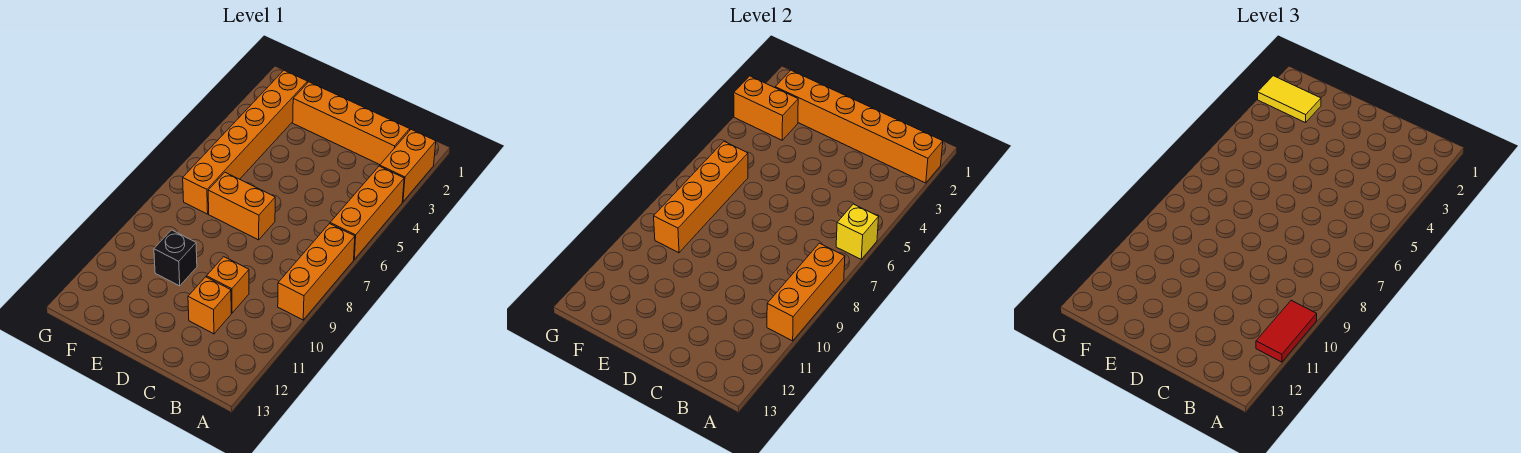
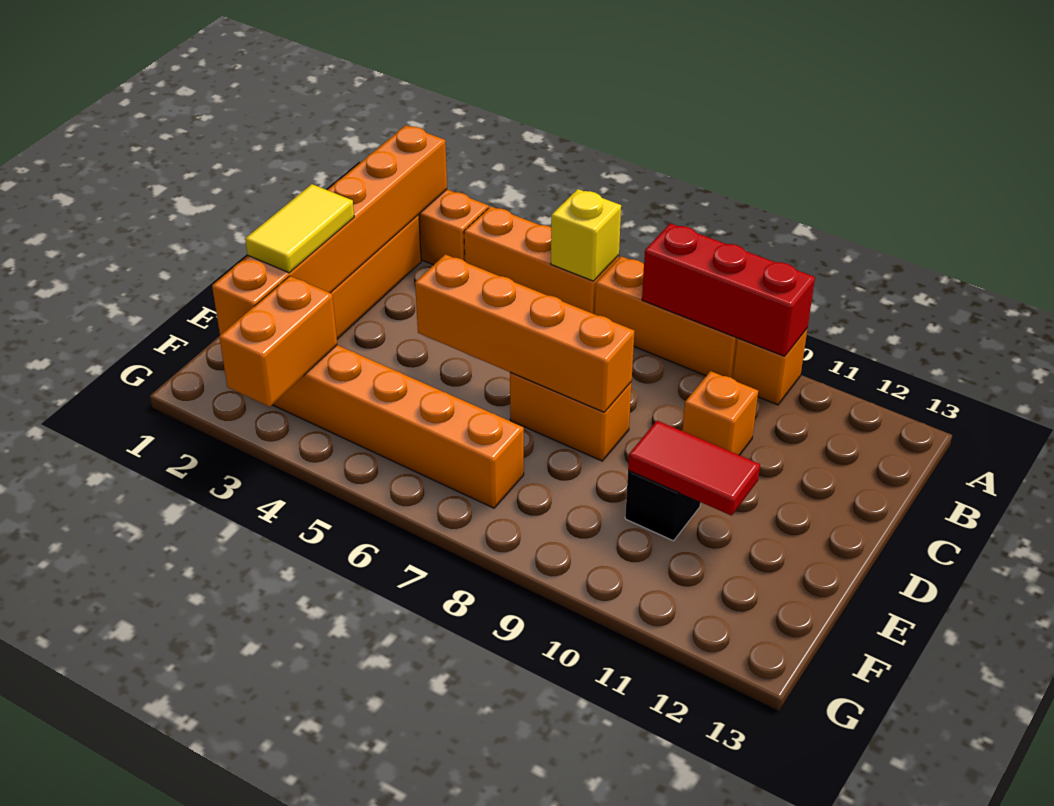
orange 1x3 brick [767,243,845,341] -> red 1x3 brick [642,223,815,356]
red 1x2 tile [1256,300,1317,362] -> red 1x2 tile moved to [628,421,760,516]
orange 1x1 brick [188,277,231,334] -> orange 1x1 brick moved to [733,328,808,405]
orange 1x2 brick [208,172,275,240] -> orange 1x2 brick turned to [510,372,632,461]
yellow 1x2 tile [1258,76,1321,123] -> yellow 1x2 tile moved to [245,184,354,273]
orange 1x4 brick [654,142,748,253] -> orange 1x4 brick moved to [415,254,634,412]

